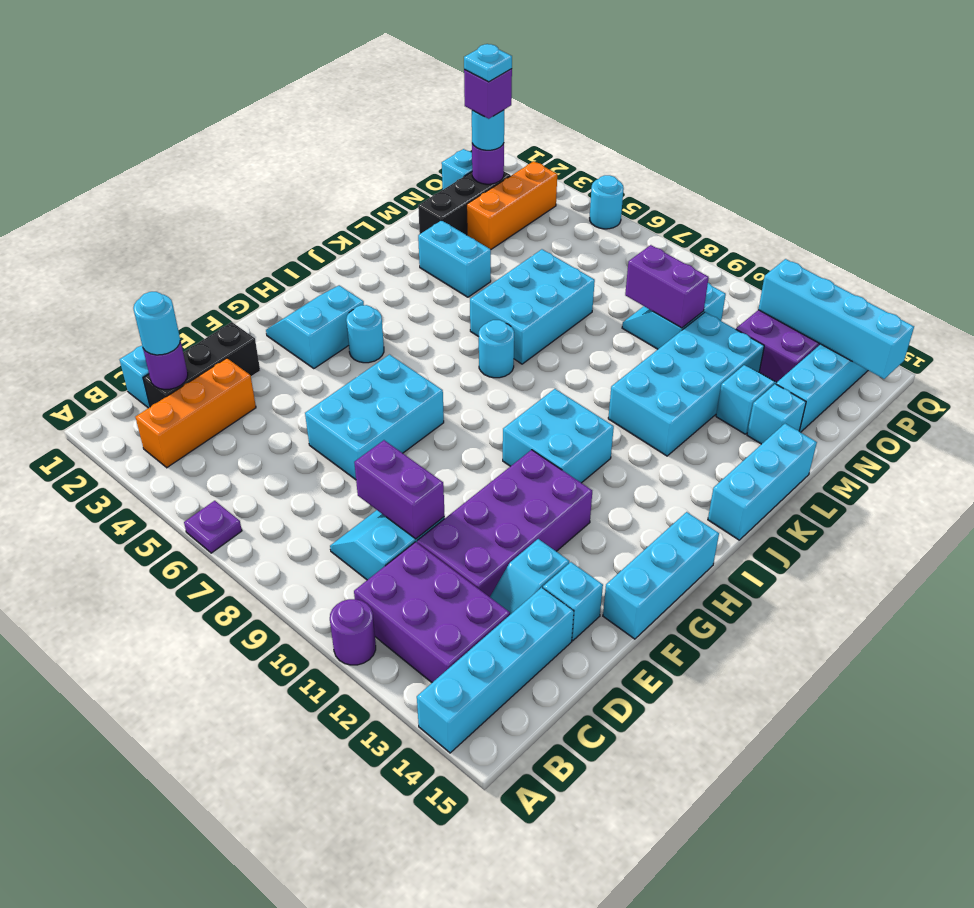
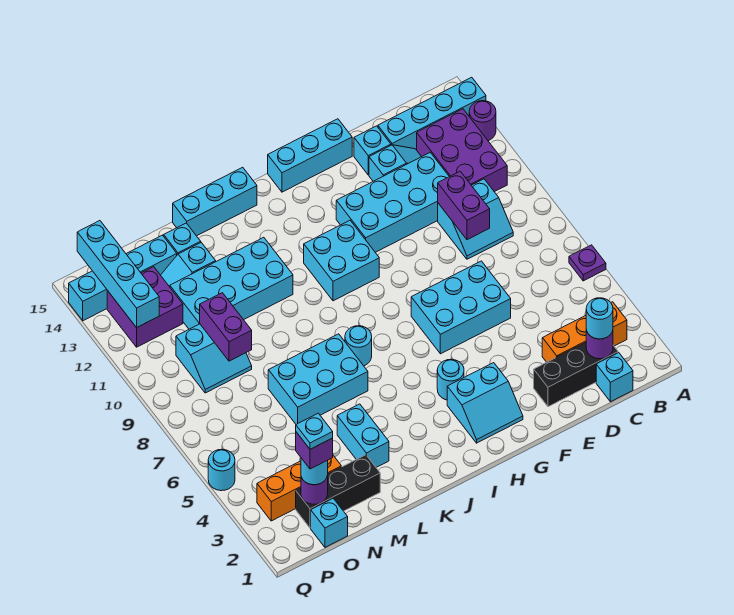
purple 1x1 round brick [330,599,376,665] -> purple 1x1 round brick moved to [469,101,496,141]
purple 2x4 brick [417,450,592,597] -> cyan 2x4 brick [336,152,449,252]

